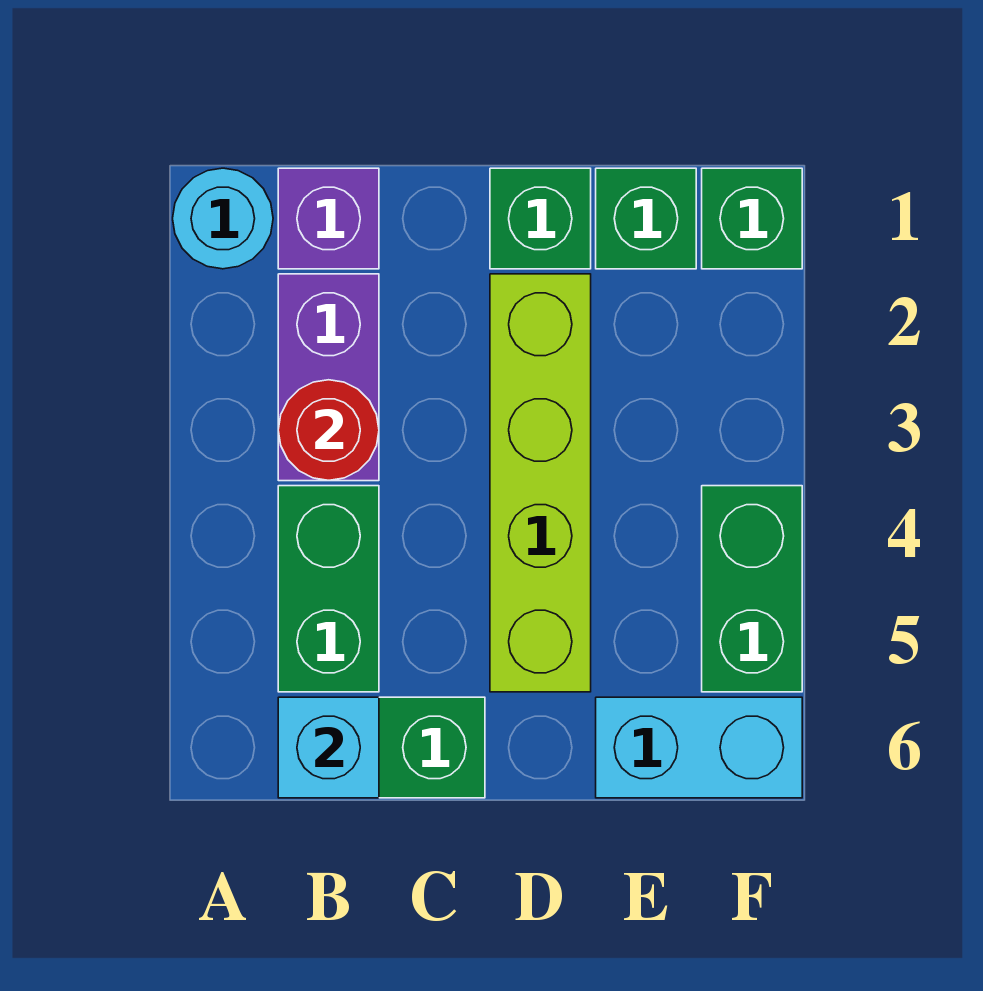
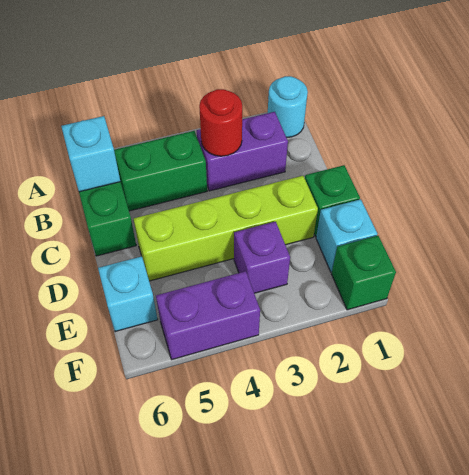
purple 1x1 brick [278,168,379,269] -> purple 1x1 brick moved to [234,222,290,293]
green 1x1 brick [596,168,696,269] -> cyan 1x1 brick [316,199,377,272]
cyan 1x2 brick [596,697,802,798] -> cyan 1x1 brick [98,256,158,332]
green 1x2 brick [702,486,802,692] -> purple 1x2 brick [156,271,260,359]

